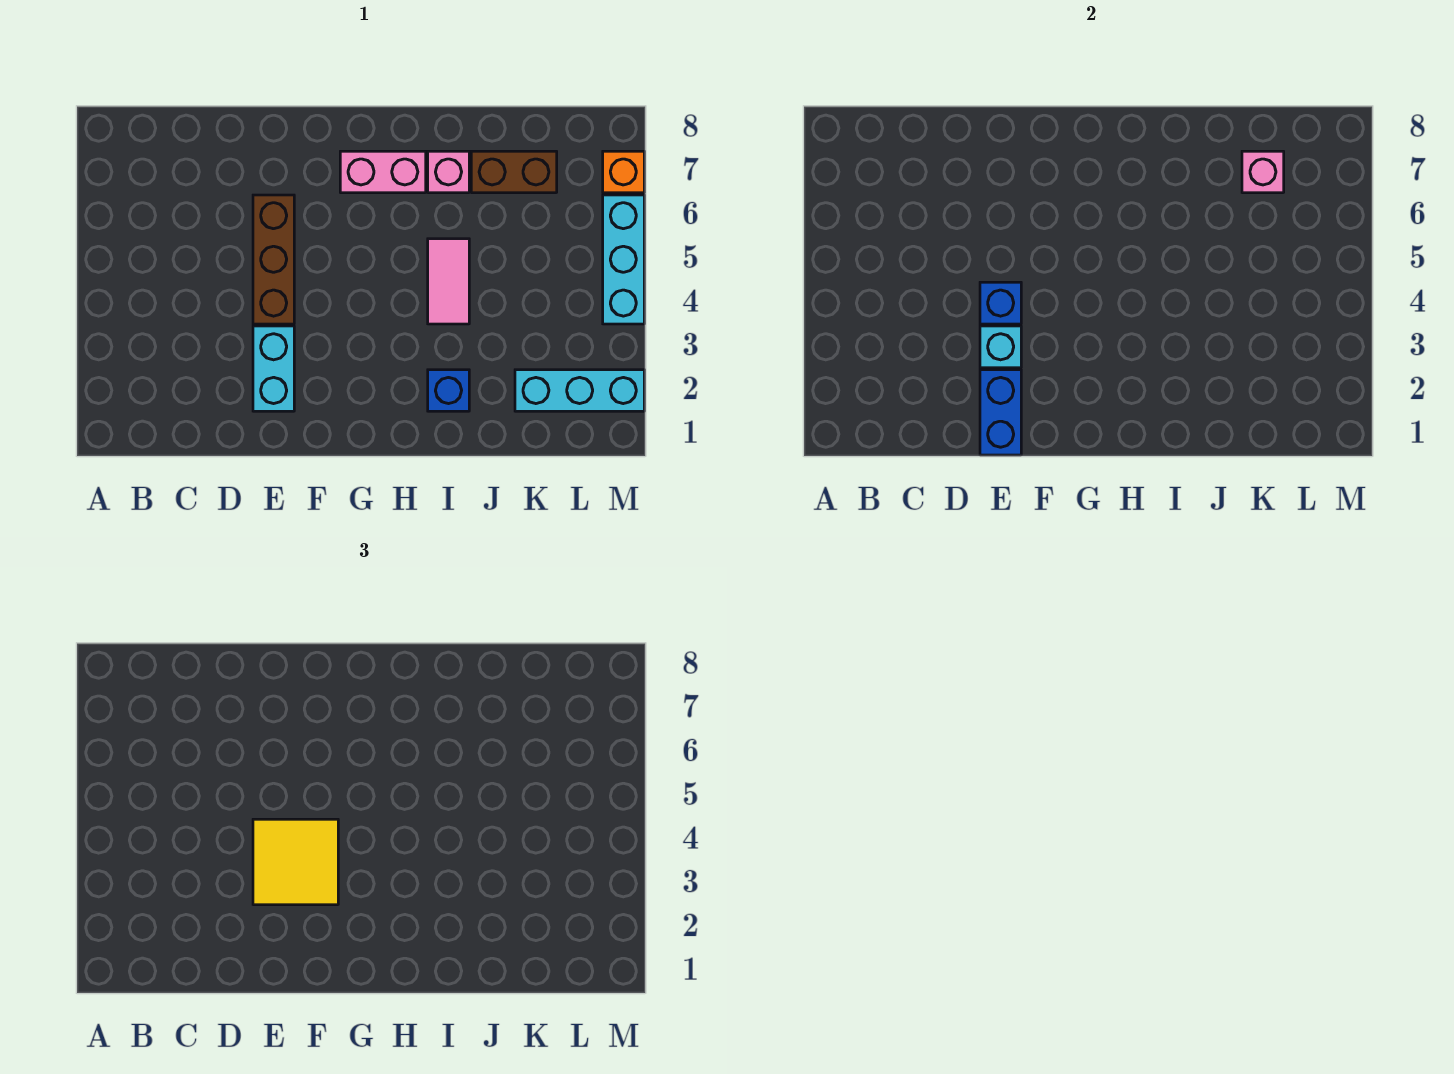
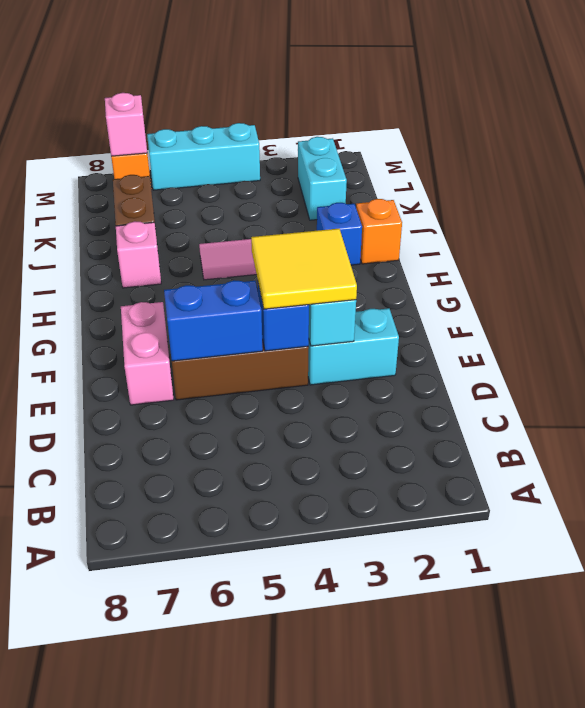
blue 1x2 brick [980,370,1021,455] -> blue 1x2 brick moved to [164,280,263,361]
pink 1x2 brick [340,151,426,193] -> pink 1x2 brick moved to [121,302,174,405]
none -> orange 1x1 brick [356,199,402,264]
cyan 1x3 brick [515,370,644,411] -> cyan 1x2 brick [298,137,347,220]
pink 1x1 brick [1242,151,1284,193] -> pink 1x1 brick moved to [105,93,147,156]

